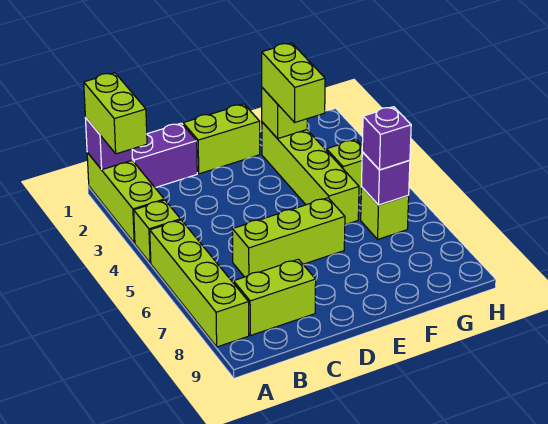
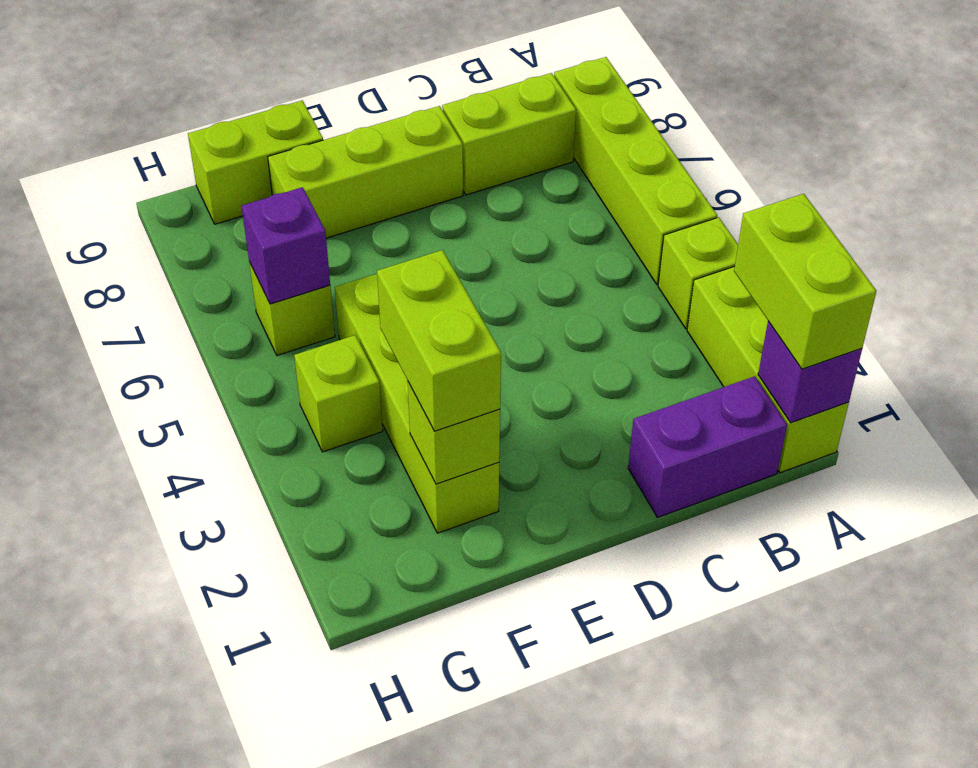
lime 1x3 brick [232,198,345,277] -> lime 1x3 brick moved to [268,106,463,238]
lime 1x2 brick [183,104,260,174] -> lime 1x2 brick moved to [188,101,323,224]
purple 1x1 brick [362,107,411,170] -> none

